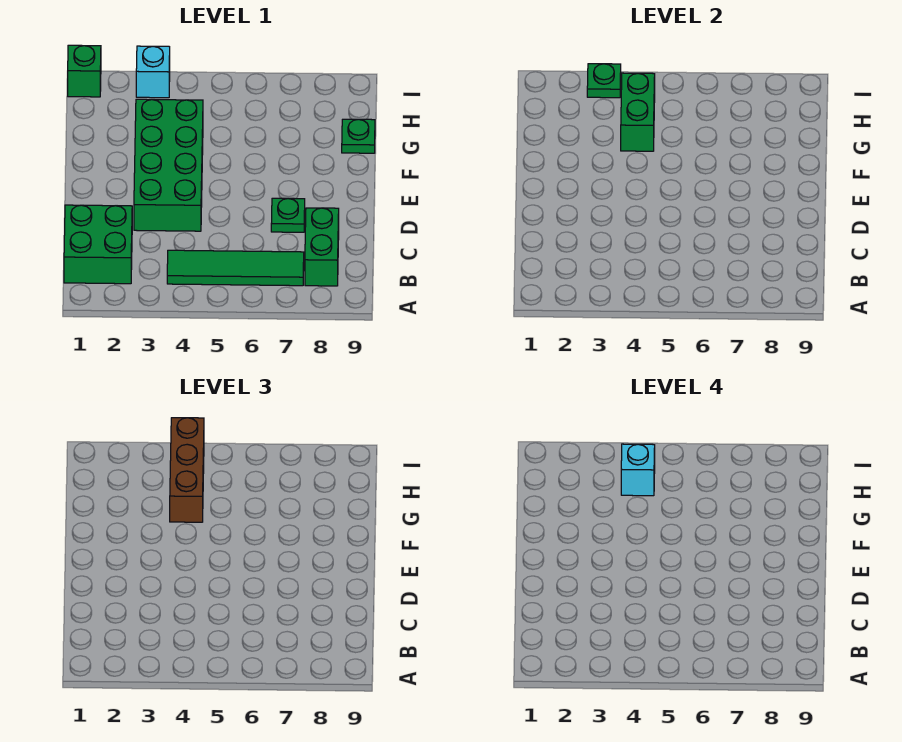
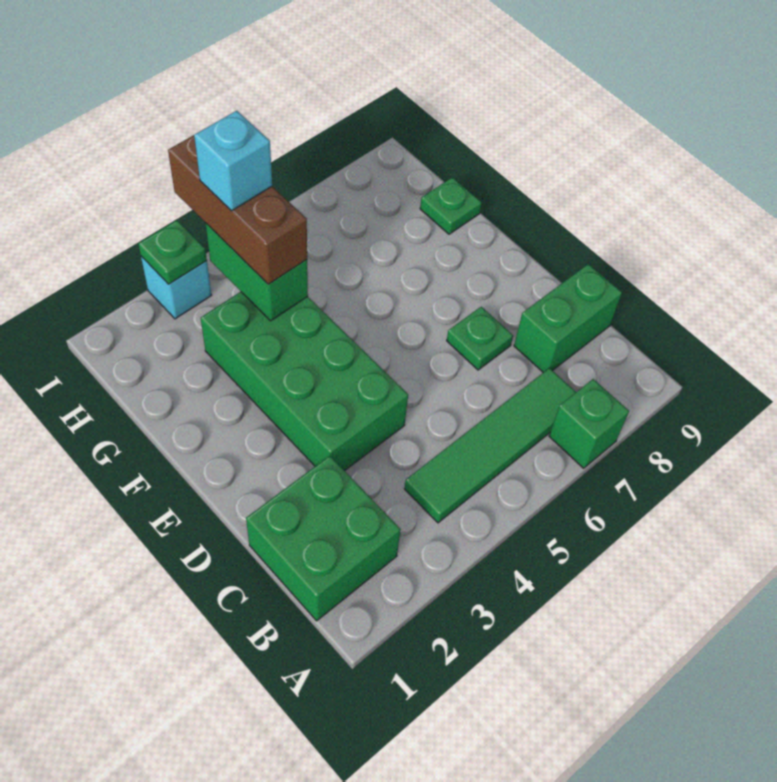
green 1x2 brick [305,208,339,286] -> green 1x2 brick turned to [514,264,622,373]
green 1x1 brick [68,45,101,97] -> green 1x1 brick moved to [549,379,629,468]

